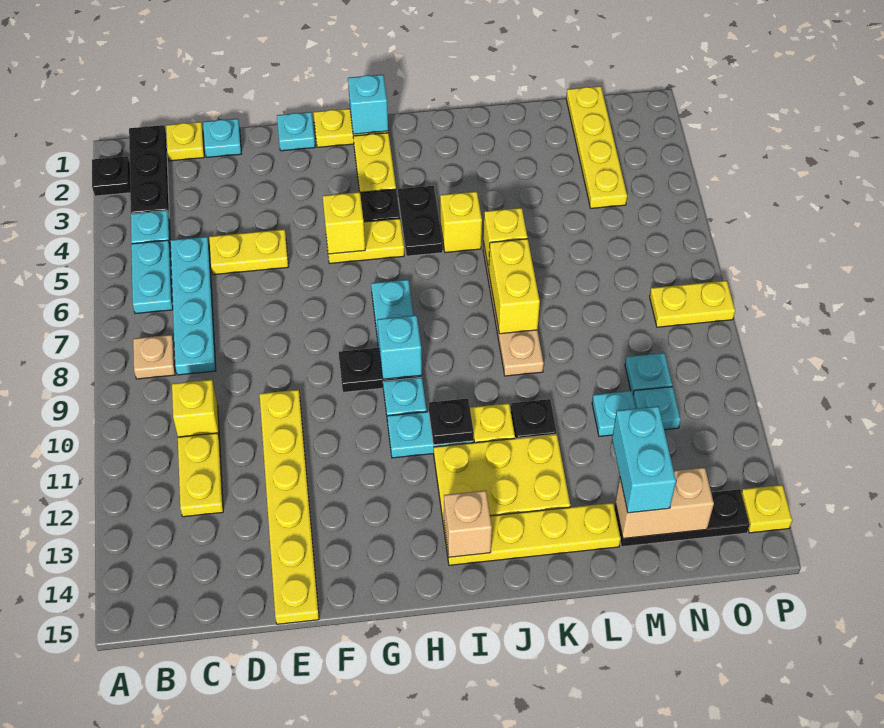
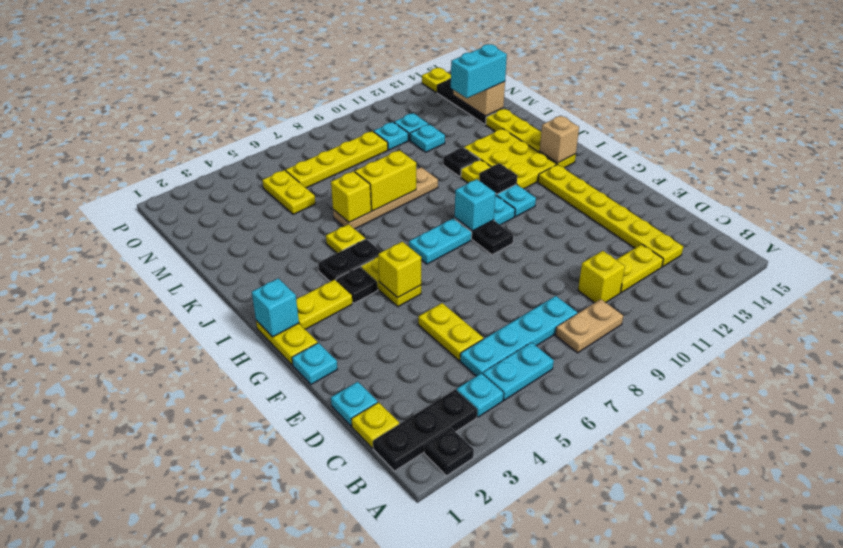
tan 1x1 plate [133,335,175,379] -> tan 1x2 plate [555,299,623,353]
yellow 1x6 plate [260,390,319,624] -> yellow 1x6 plate turned to [538,164,683,267]
yellow 1x1 brick [440,191,482,252] -> yellow 1x1 plate [326,224,365,253]
yellow 1x4 plate [566,86,627,208] -> yellow 1x4 plate moved to [286,131,388,188]
yellow 1x2 plate [650,281,735,327] -> yellow 1x2 plate moved to [262,170,315,214]

